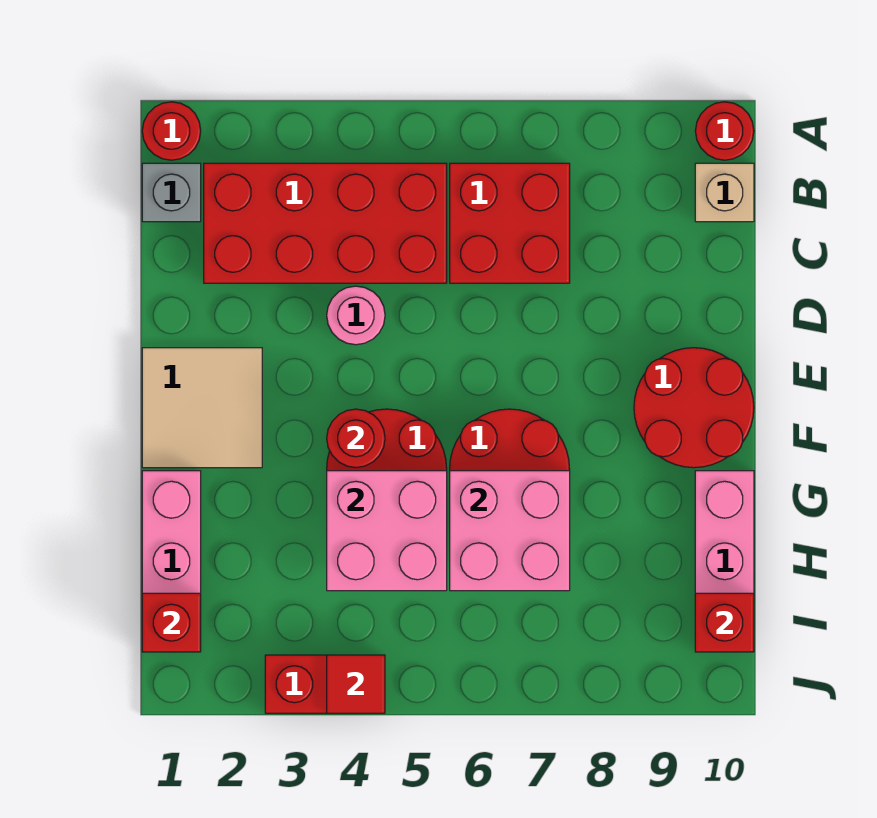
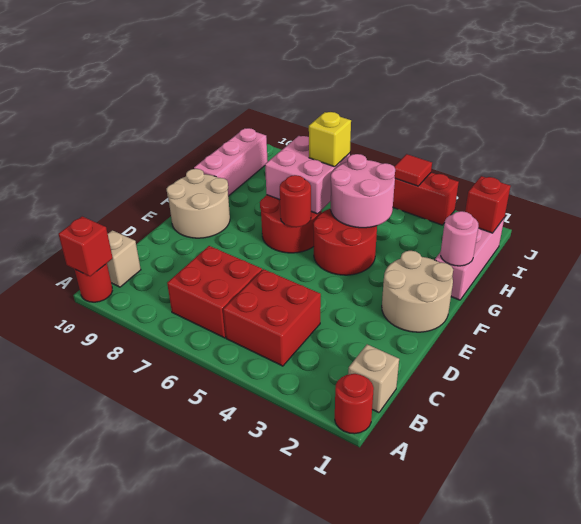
grey 1x1 brick [142,163,201,222] -> tan 1x1 brick [348,344,399,413]
red 2x4 brick [204,163,447,283] -> red 2x2 brick [223,269,321,366]
pink 1x1 round brick [327,286,385,345] -> pink 1x1 round brick moved to [441,211,478,266]
tan 2x2 tile [142,348,262,468] -> tan 2x2 round brick [382,251,453,332]
red 2x2 round brick [634,348,754,468] -> tan 2x2 round brick [166,169,230,238]
red 1x1 round brick [327,409,385,468] -> red 1x1 round brick moved to [280,175,311,227]
pink 2x2 brick [327,471,447,591] -> pink 2x2 round brick [331,154,395,228]
none -> yellow 1x1 brick [309,112,351,167]
red 1x1 brick [695,593,754,652] -> red 1x1 brick moved to [59,216,113,276]

